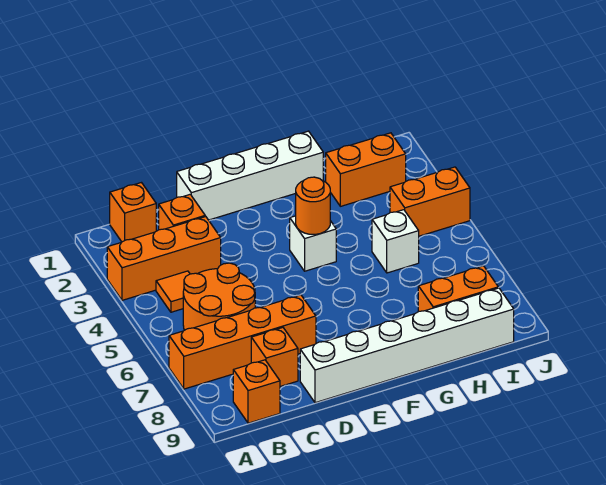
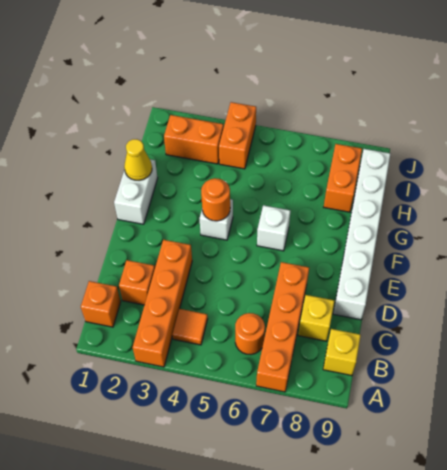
orange 1x3 brick [107,216,221,300] -> orange 1x4 brick [133,240,192,367]
orange 2x2 round brick [183,263,255,330] -> orange 1x1 round brick [235,313,265,354]
orange 1x1 brick [233,360,280,423] -> yellow 1x1 brick [323,329,361,376]
orange 1x1 brick [251,328,298,386] -> yellow 1x1 brick [298,295,334,341]
white 1x4 brick [177,131,323,220] -> white 1x2 brick [114,159,158,224]
none -> yellow 1x1 cone [124,139,152,180]
orange 1x2 brick [326,133,406,206] -> orange 1x2 brick turned to [164,115,223,164]
white 1x1 brick [372,210,419,273] -> white 1x1 brick moved to [257,205,290,251]

